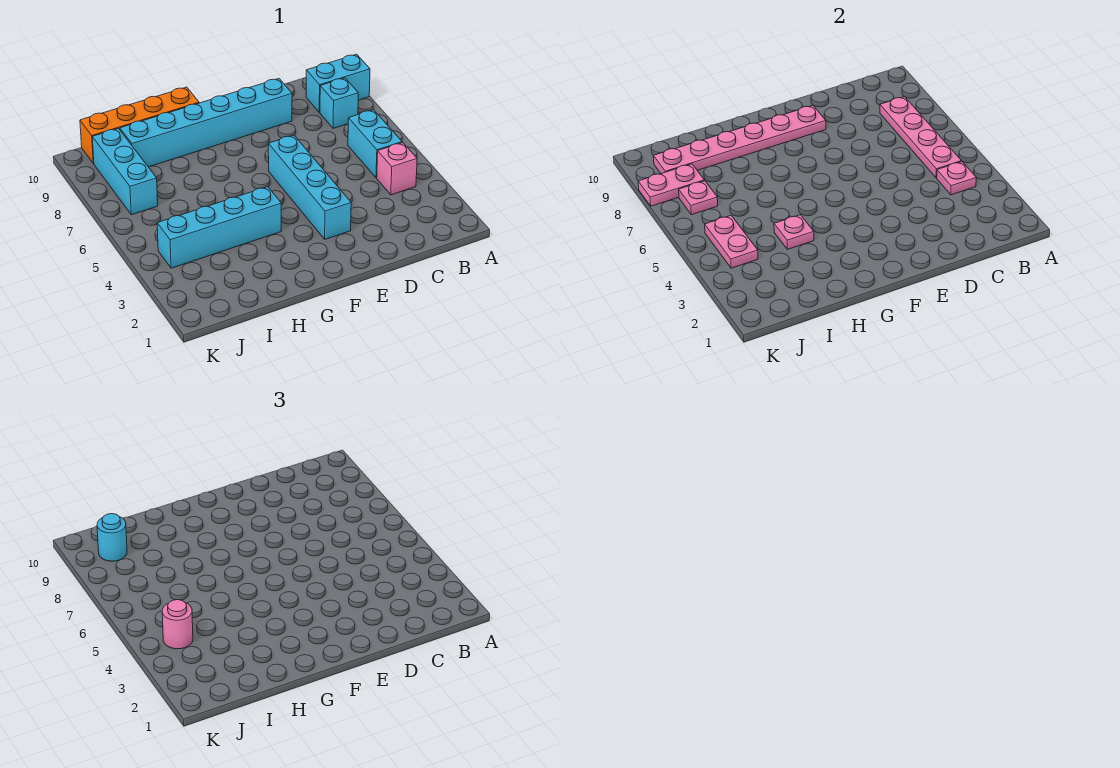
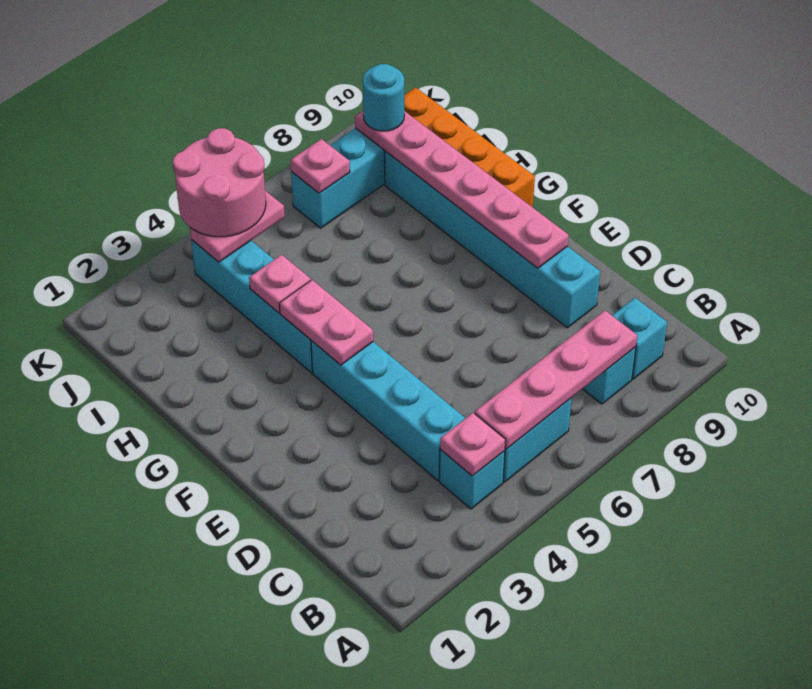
cyan 1x2 brick [306,54,370,112] -> cyan 1x1 brick [612,298,667,379]
pink 1x1 brick [377,143,417,195] -> cyan 1x1 brick [439,450,505,509]
cyan 1x4 brick [268,135,351,239] -> cyan 1x4 brick turned to [311,341,465,481]
pink 1x1 round brick [162,600,193,649] -> pink 2x2 round brick [173,128,266,237]
pink 1x2 plate [638,164,704,206] -> pink 1x2 plate moved to [279,280,373,365]

